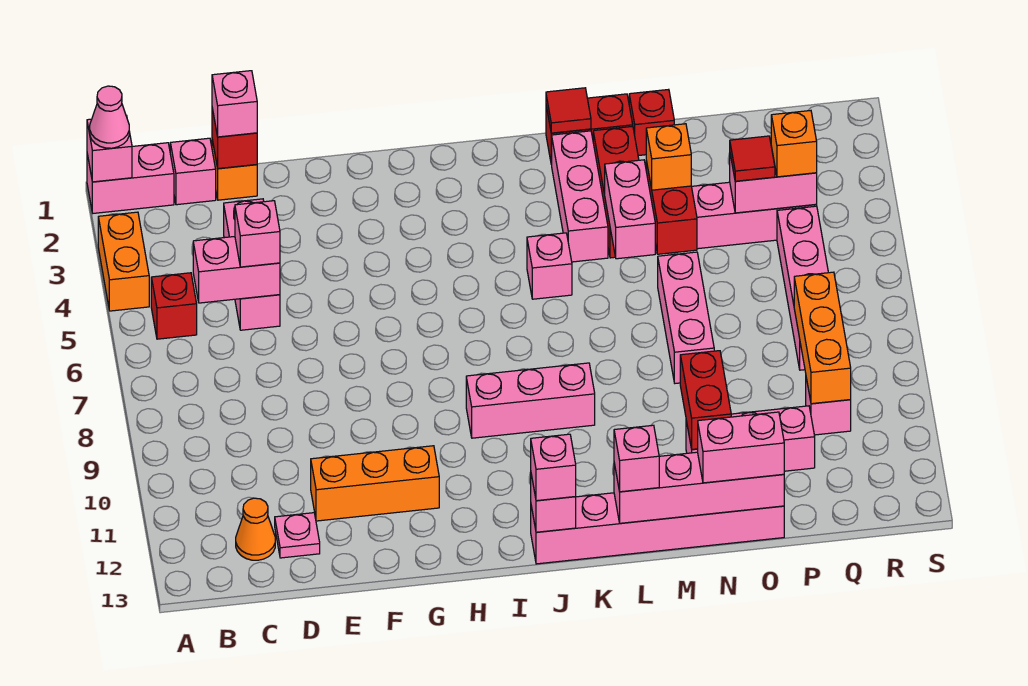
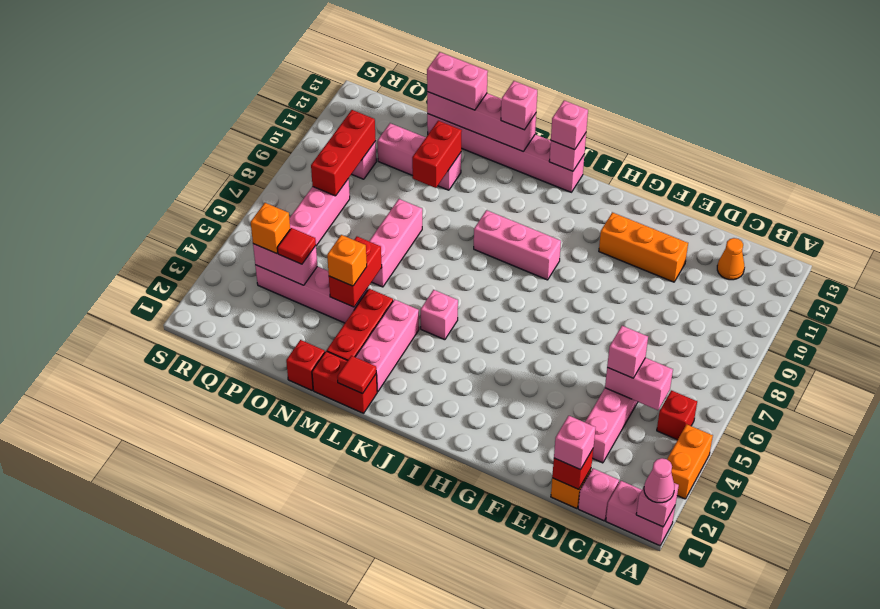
pink 1x1 plate [275,513,320,558] -> none
pink 1x2 brick [605,160,655,259] -> none
orange 1x3 brick [794,272,851,404] -> red 1x3 brick [311,110,376,196]

